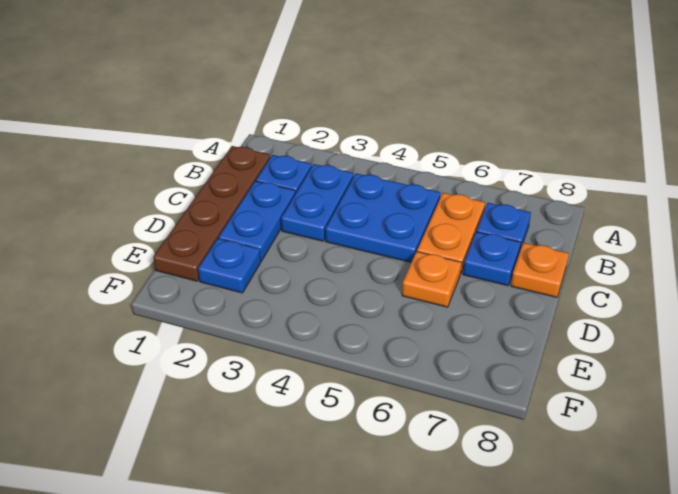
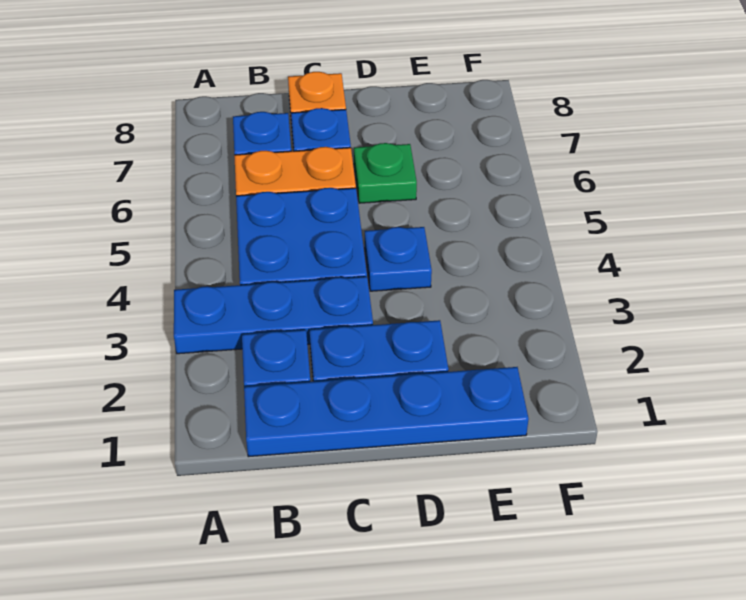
brown 1x4 plate [153,146,270,281] -> blue 1x4 plate [244,367,529,457]
blue 1x2 plate [281,164,354,241] -> blue 1x3 plate [174,277,373,354]
orange 1x1 plate [402,252,461,307] -> green 1x1 plate [354,143,417,203]
blue 1x1 plate [198,239,261,293] -> blue 1x1 plate moved to [365,227,432,291]

